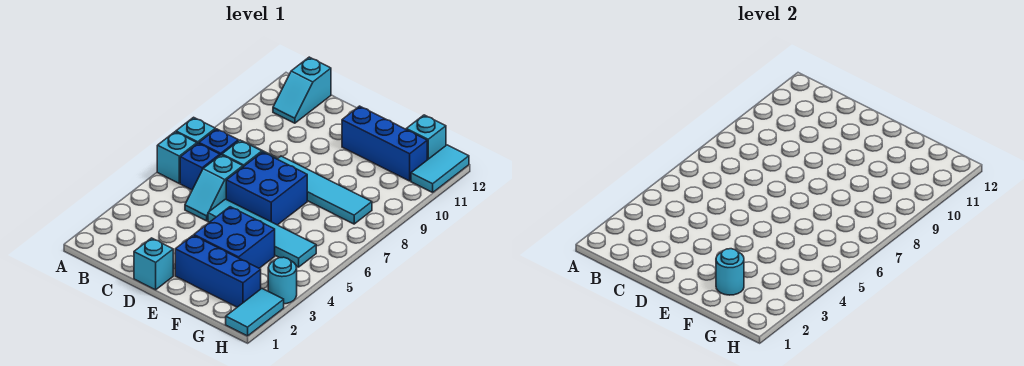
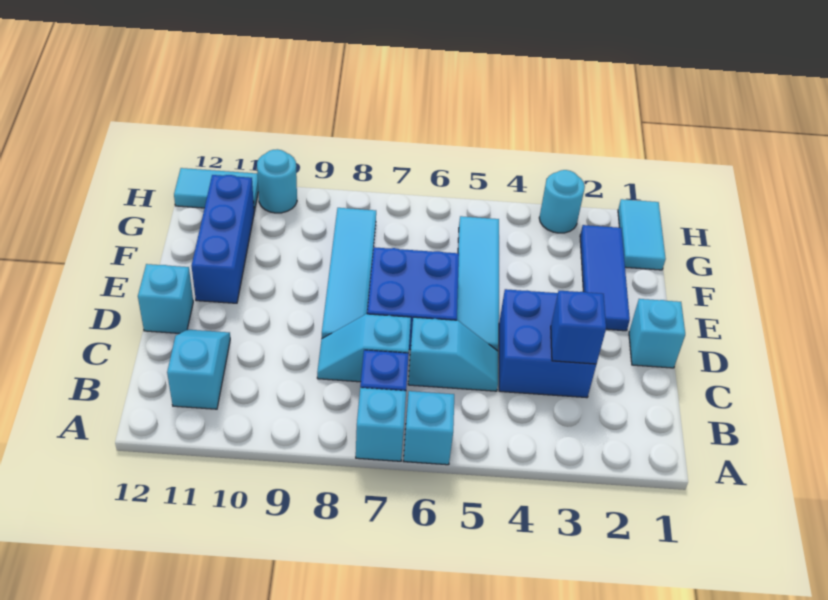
blue 1x1 brick [180,143,220,190] -> blue 1x1 brick moved to [551,291,606,364]
cyan 1x2 slope [273,57,331,123] -> cyan 1x2 slope turned to [167,330,230,409]
blue 1x3 brick [175,235,261,307] -> blue 1x3 tile [580,225,630,331]
blue 2x2 brick [194,207,275,268] -> blue 2x2 brick moved to [499,289,596,398]
cyan 1x1 round brick [716,249,744,295] -> cyan 1x1 round brick moved to [257,149,297,213]
cyan 1x1 brick [406,115,446,160] -> cyan 1x1 brick moved to [138,264,193,333]
cyan 1x2 tile [226,289,284,336] -> cyan 1x2 tile turned to [618,199,666,270]

